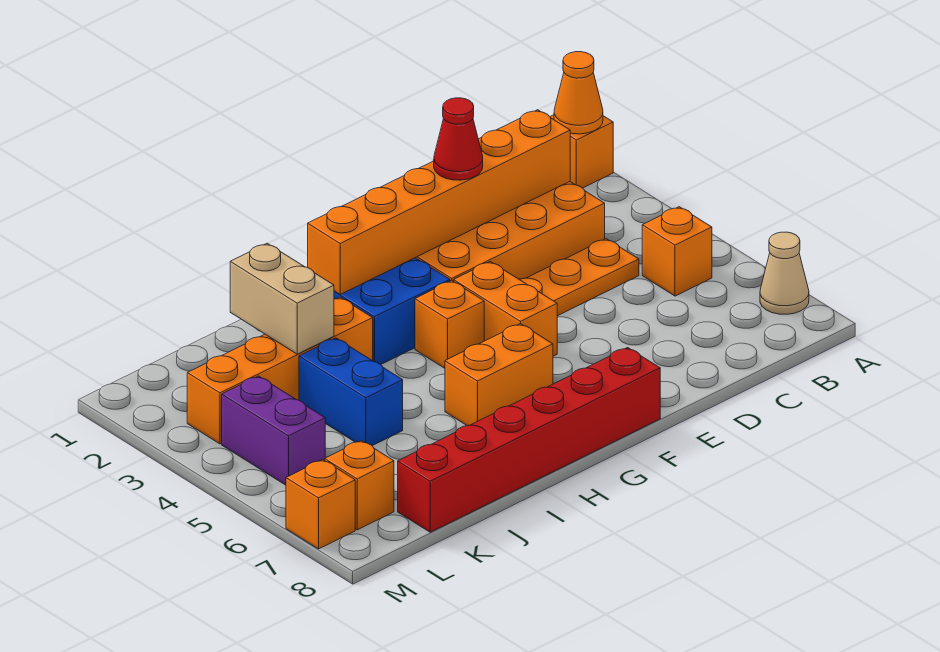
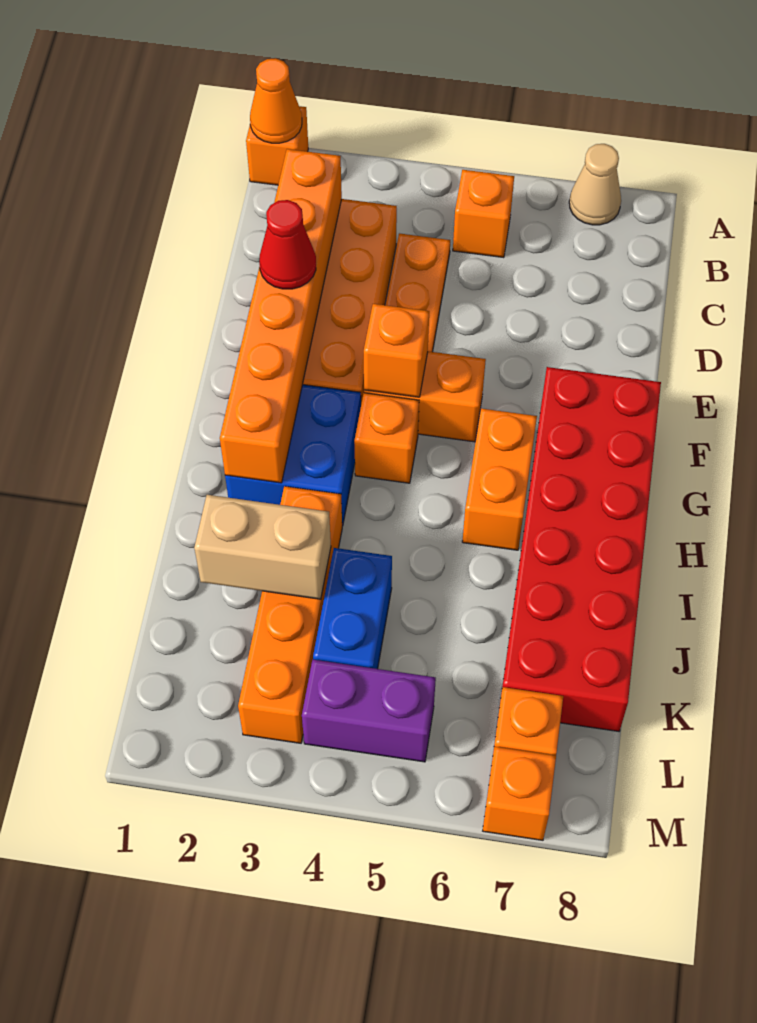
none -> orange 1x1 brick [364,304,429,397]
red 1x6 brick [398,348,660,532] -> red 2x6 brick [502,367,661,731]
blue 1x2 brick [299,338,403,446] -> blue 1x2 brick turned to [313,548,392,669]

